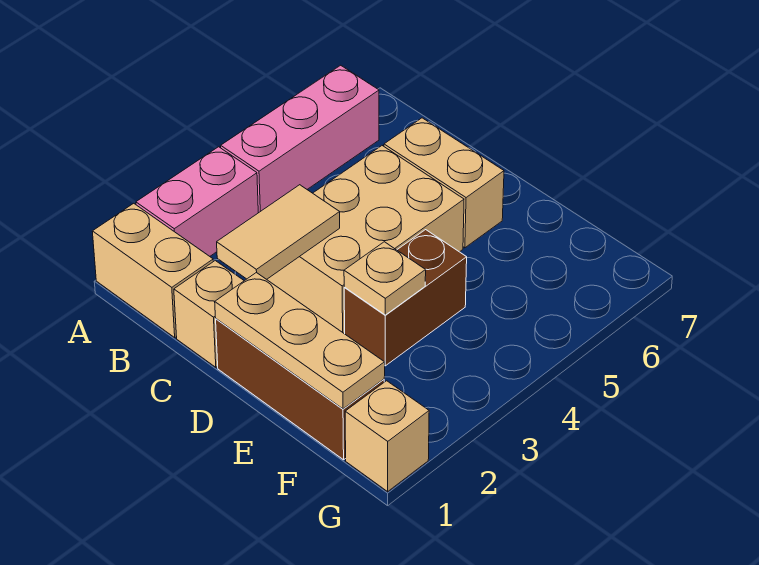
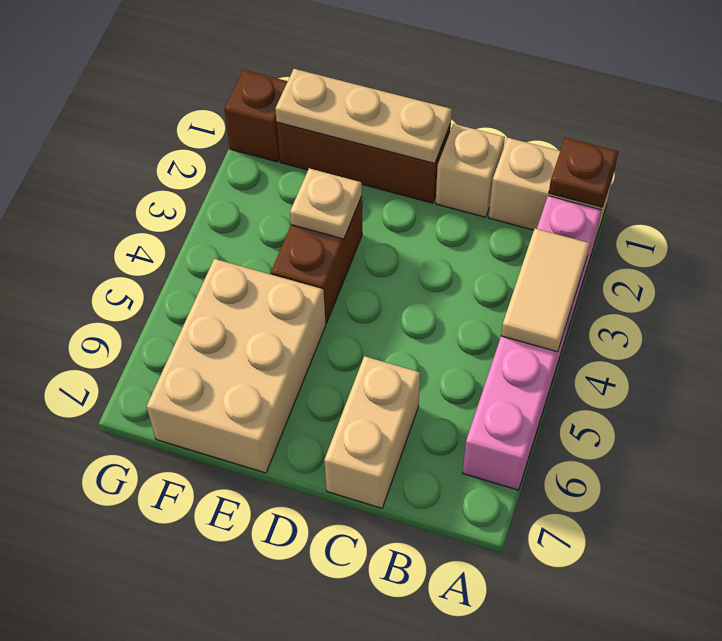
none -> brown 1x1 plate [549,138,618,207]
tan 1x2 tile [217,185,340,279] -> tan 1x2 tile moved to [501,229,590,352]
tan 2x3 brick [267,146,464,334] -> tan 2x3 brick moved to [147,259,326,473]
tan 1x2 brick [384,118,504,248] -> tan 1x2 brick turned to [324,356,420,508]
tan 1x1 brick [345,381,429,491] -> brown 1x1 brick [224,70,288,162]

